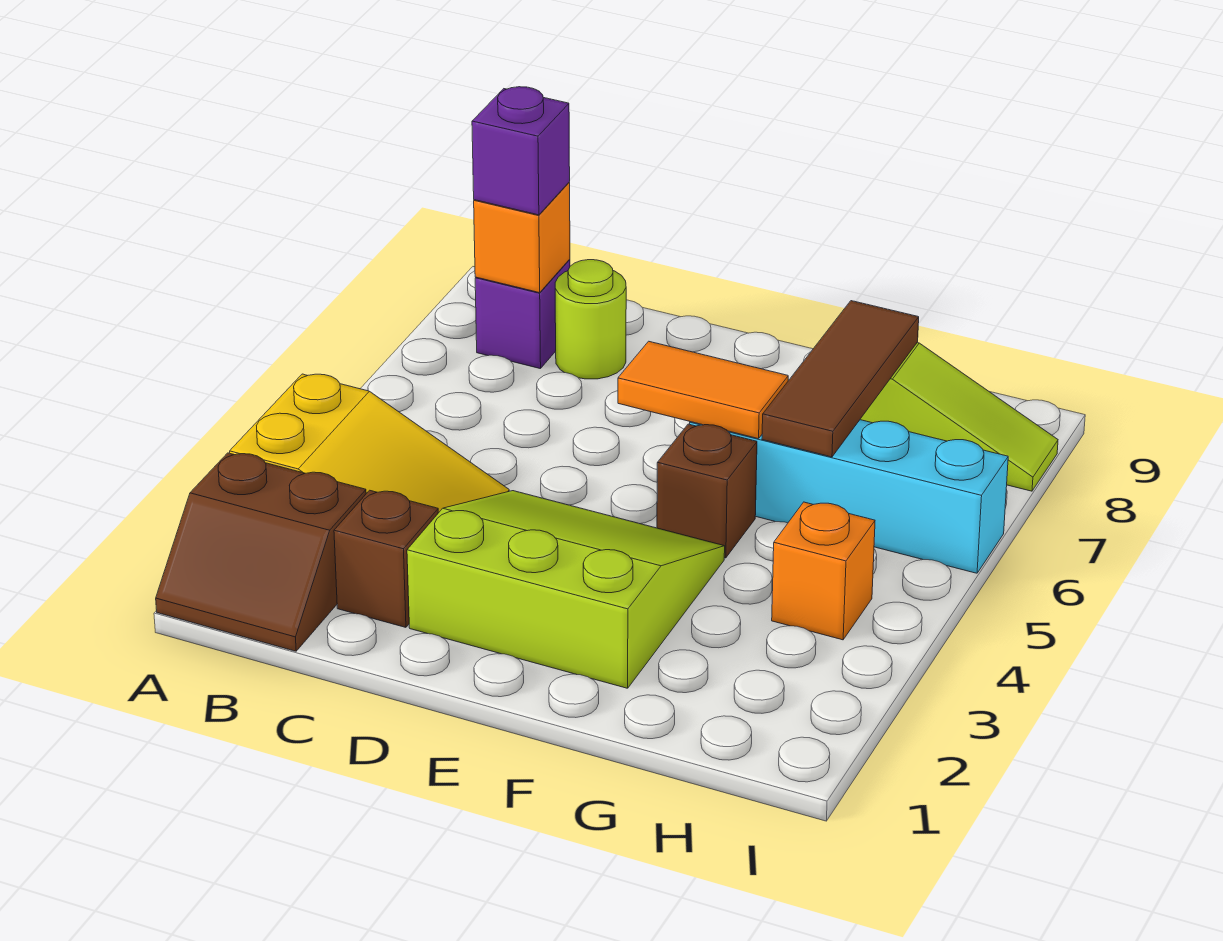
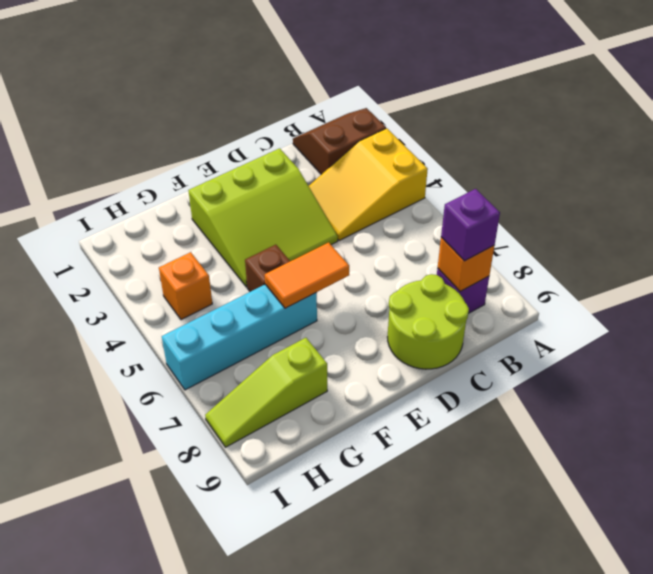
brown 1x1 brick [334,490,438,627] -> none
lime 1x1 round brick [555,260,626,379] -> lime 2x2 round brick [388,274,469,369]
brown 1x3 tile [762,301,919,457] -> none

